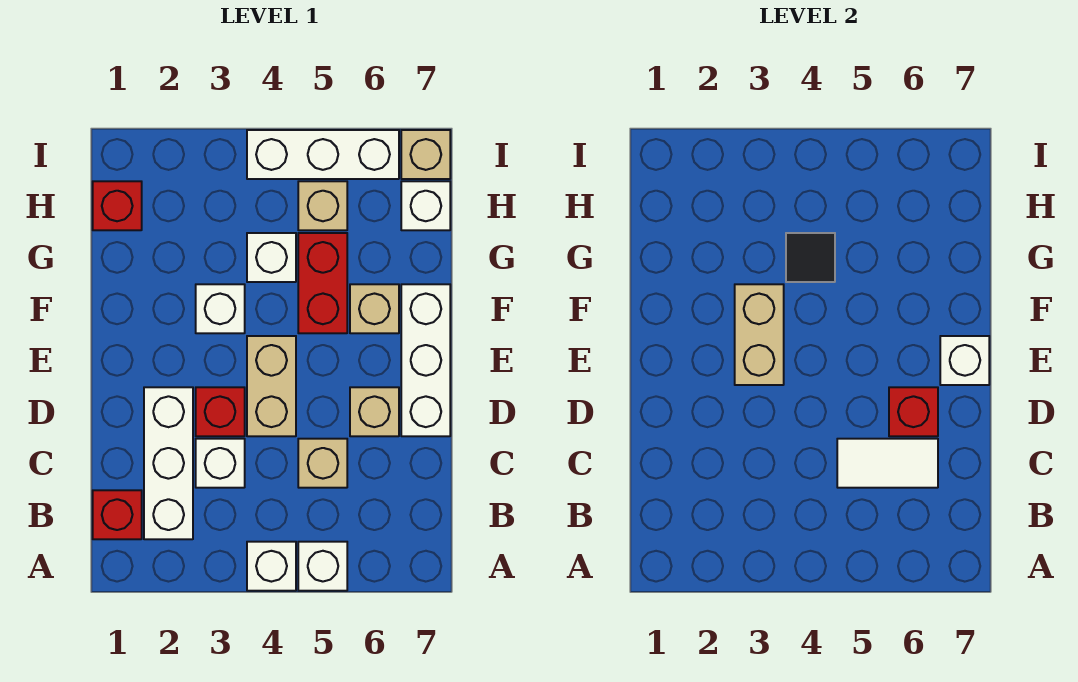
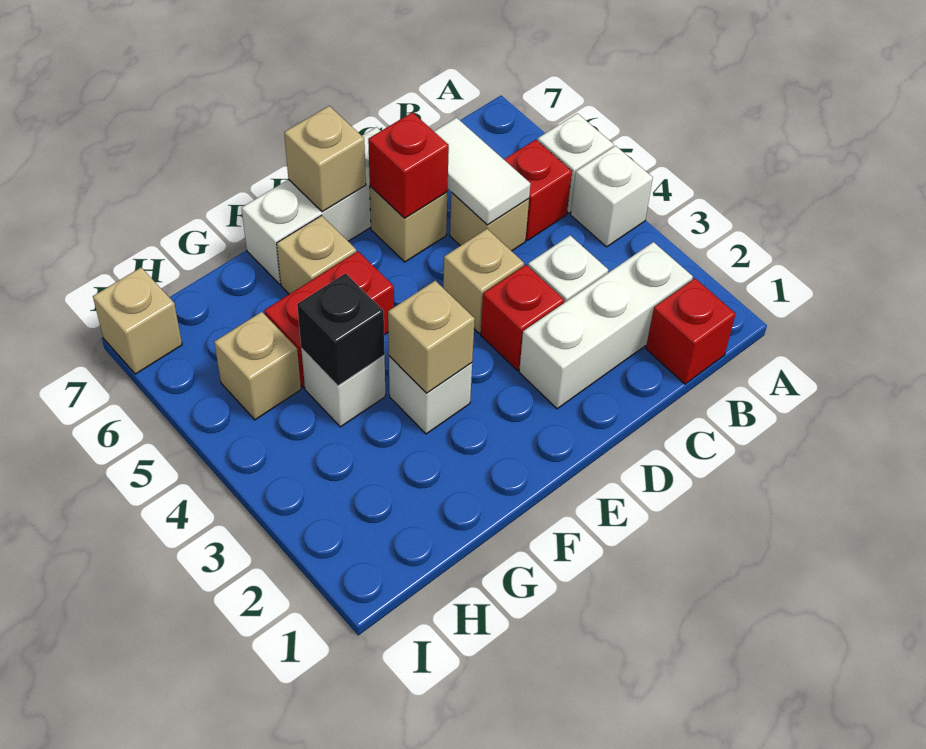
tan 1x2 brick [247,336,296,436] -> tan 1x1 brick [443,229,524,333]
tan 1x2 brick [735,284,784,385] -> tan 1x1 brick [388,281,475,393]
white 1x1 brick [940,336,989,385] -> tan 1x1 brick [284,106,366,212]
black 1x1 tile [786,233,835,282] -> black 1x1 brick [297,273,385,386]
red 1x1 brick [93,181,142,230] -> red 1x1 brick moved to [504,139,572,240]
white 1x1 brick [401,181,450,230] -> none
white 1x3 brick [247,130,399,179] -> none

